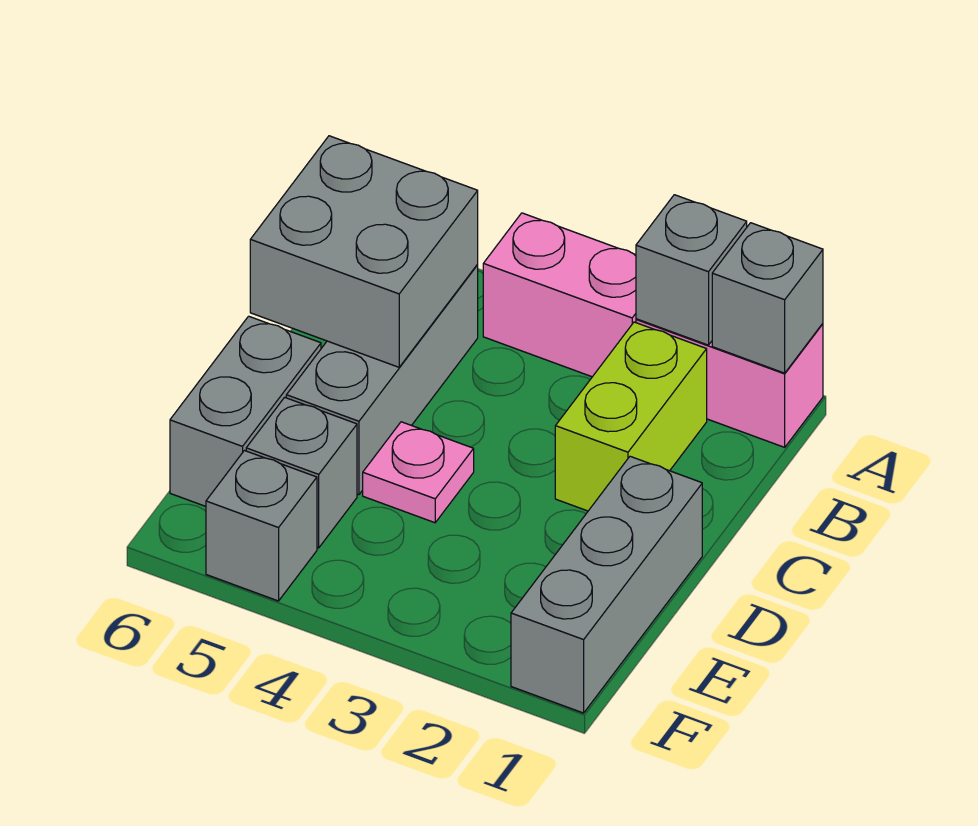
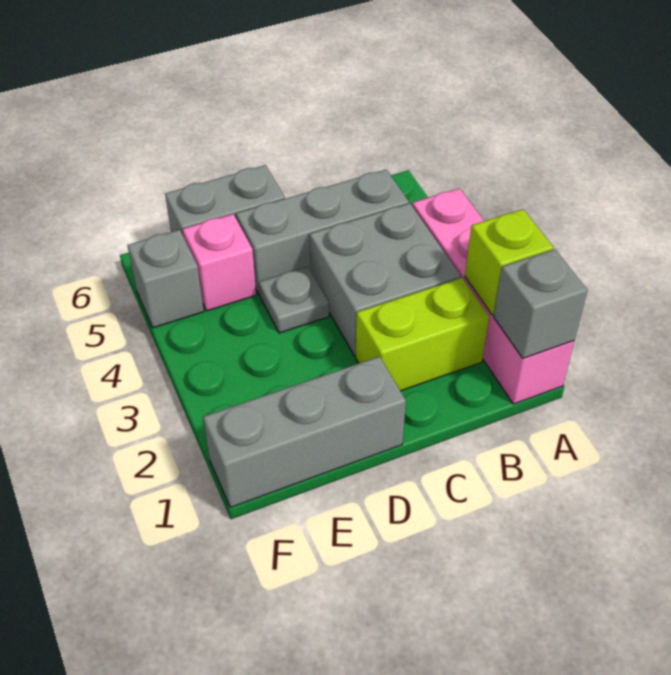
grey 1x1 brick [636,195,747,345] -> lime 1x1 brick [465,209,554,315]
grey 2x2 brick [250,136,478,367] -> grey 2x2 brick moved to [310,203,461,356]
pink 1x1 plate [363,422,474,523] -> grey 1x1 plate [259,267,329,333]
grey 1x1 brick [246,397,357,548] -> pink 1x1 brick [183,214,256,311]

